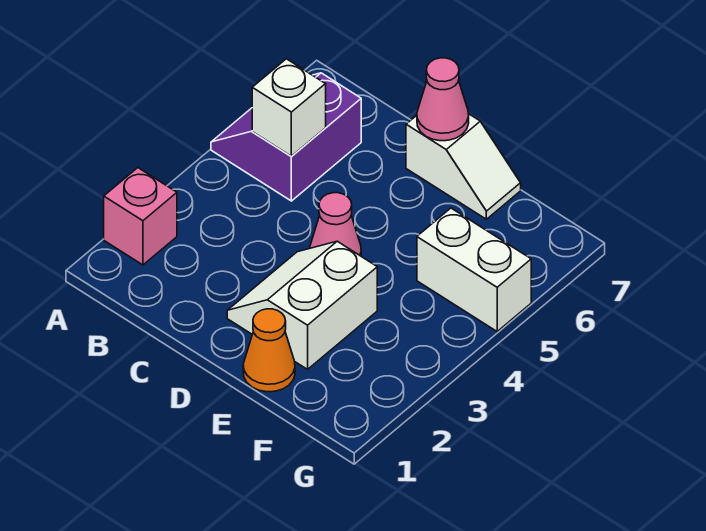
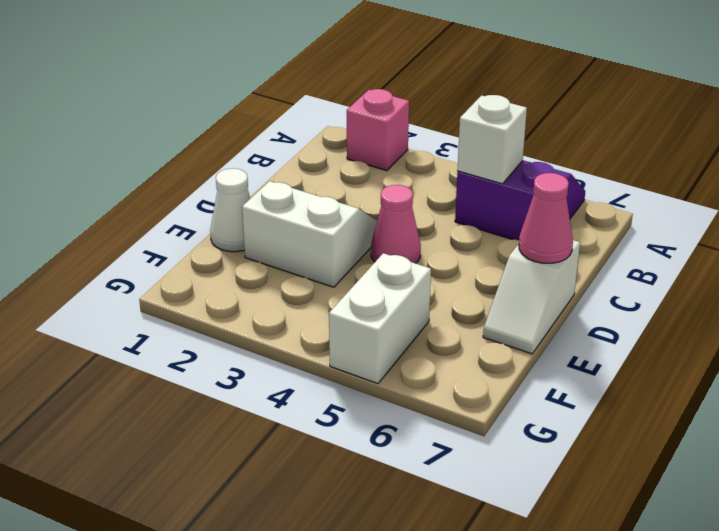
orange 1x1 cone [243,309,295,392] -> white 1x1 cone [210,168,250,252]

